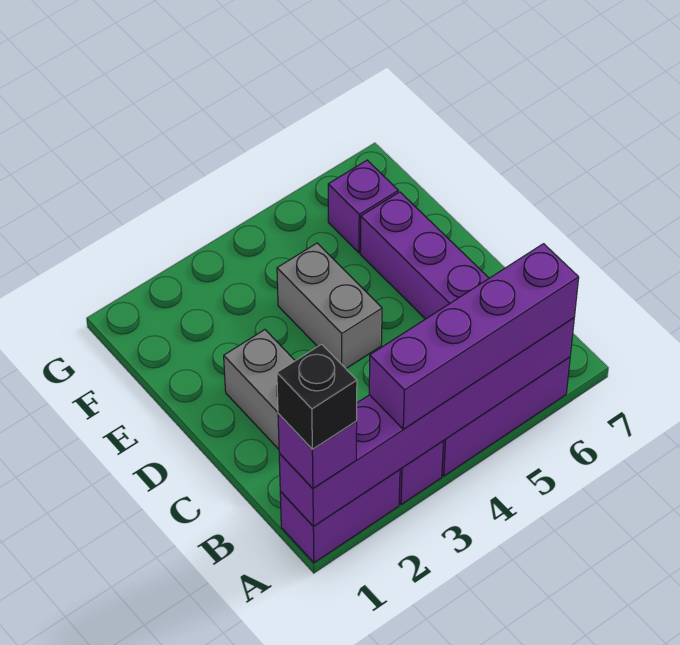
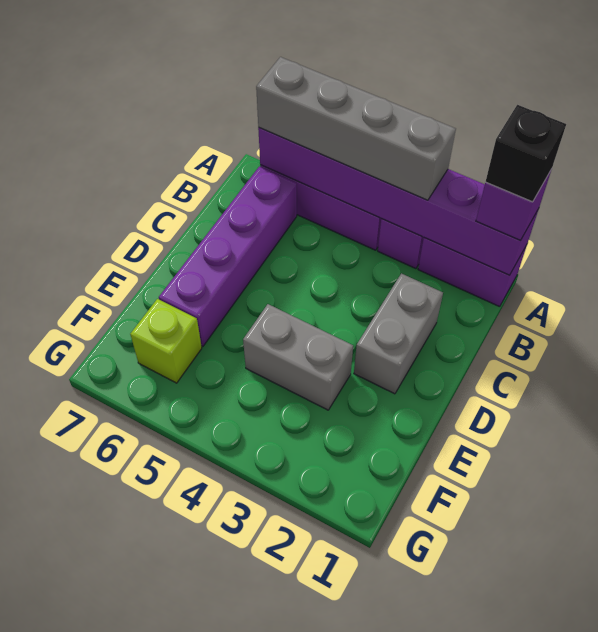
purple 1x4 brick [369,244,579,429] -> grey 1x4 brick [256,57,456,200]
grey 1x2 brick [277,243,382,368] -> grey 1x2 brick turned to [243,304,353,410]
purple 1x1 brick [328,160,398,253] -> lime 1x1 brick [130,299,202,383]

